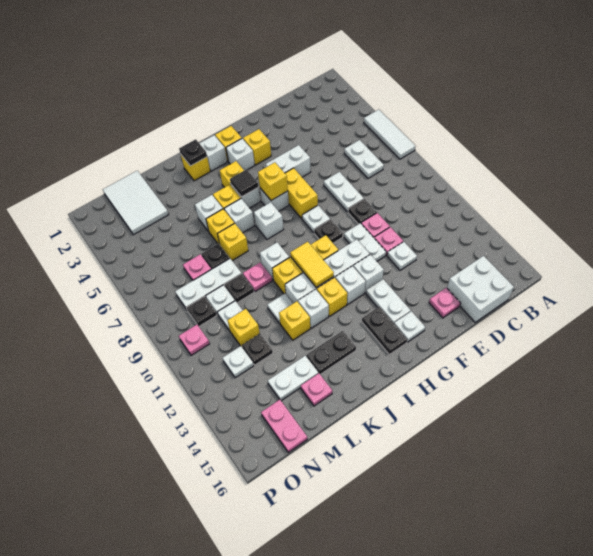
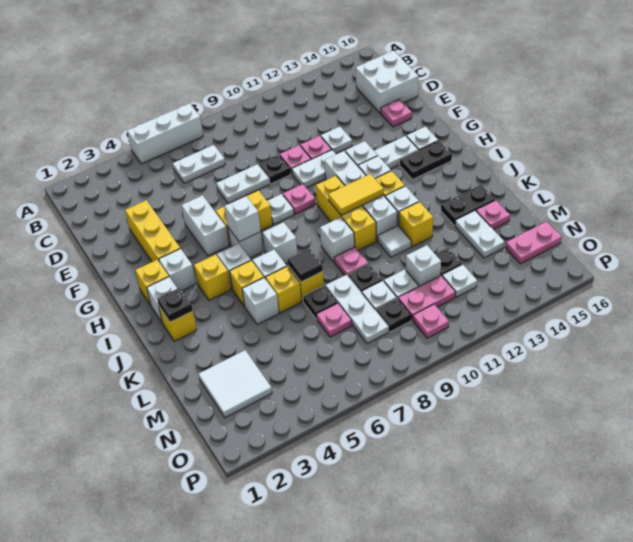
white 1x3 tile [364,110,415,159] -> white 1x3 brick [127,103,203,164]
yellow 1x1 brick [243,129,271,165] -> yellow 1x3 brick [125,200,180,262]
black 1x1 plate [314,219,343,243] -> pink 1x1 plate [283,184,315,214]
yellow 1x1 brick [258,162,288,200] -> white 1x1 brick [224,196,261,242]
black 1x1 tile [230,169,258,197] -> black 1x1 tile moved to [288,249,323,282]
black 1x2 plate [306,331,356,374] -> black 1x2 plate turned to [441,185,495,226]
white 2x3 tile [103,171,169,235] -> white 2x2 tile [198,350,272,418]
yellow 1x1 brick [227,309,260,347] -> white 1x1 brick [406,245,441,286]
none -> pink 1x2 plate [398,275,456,320]

